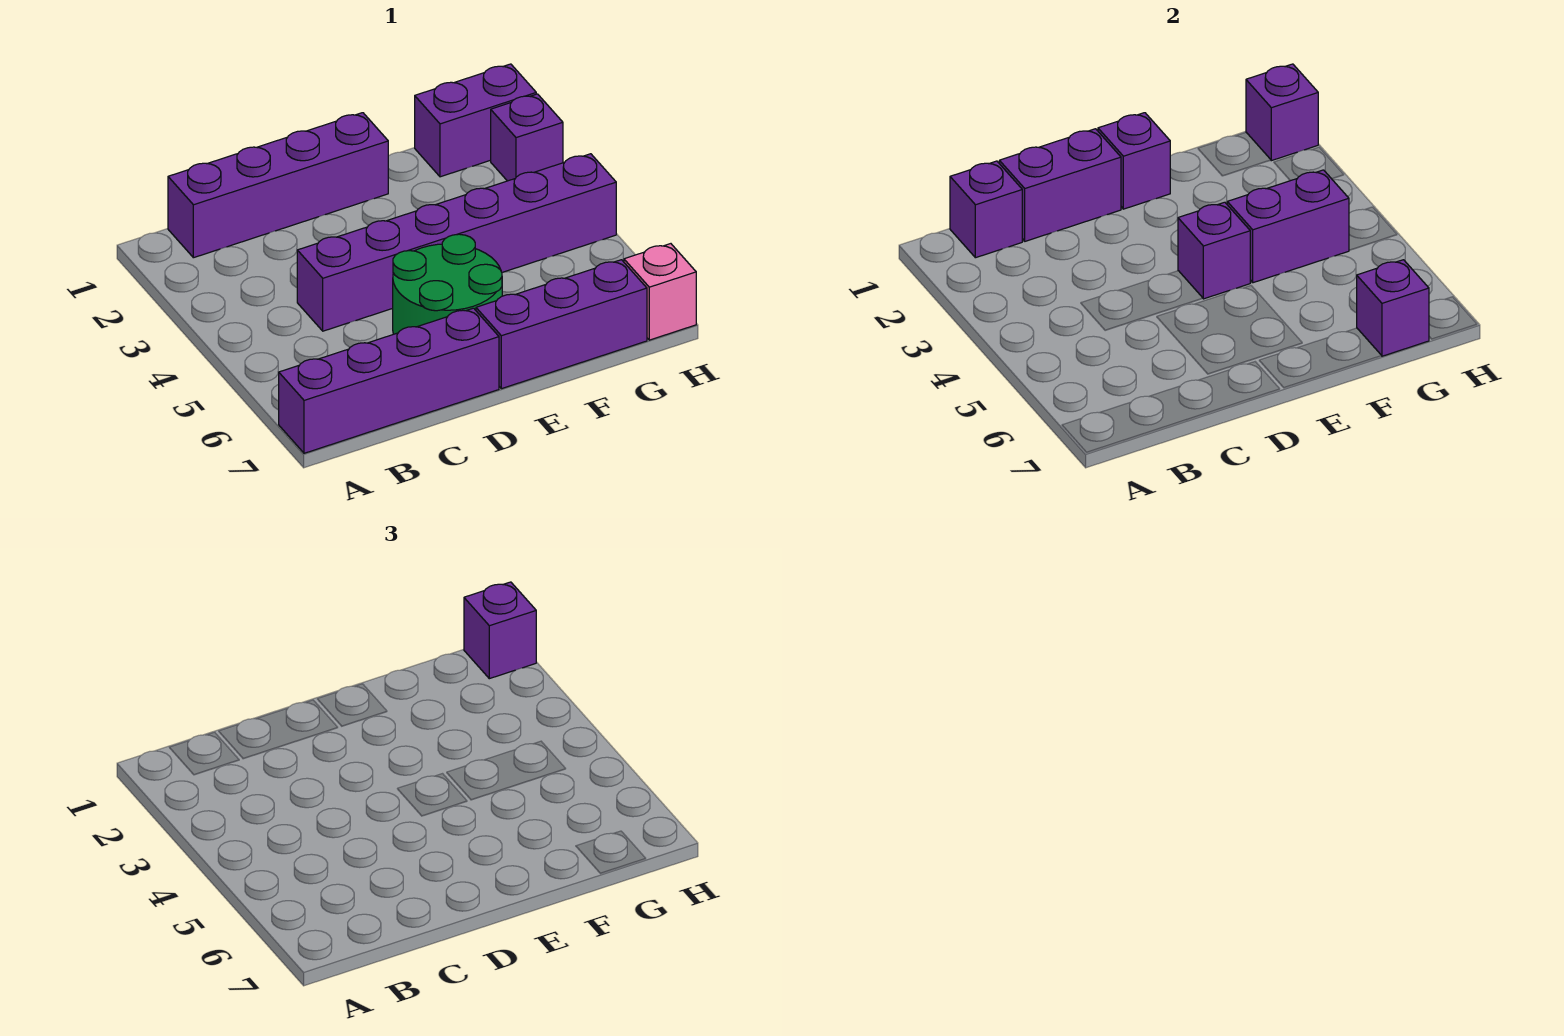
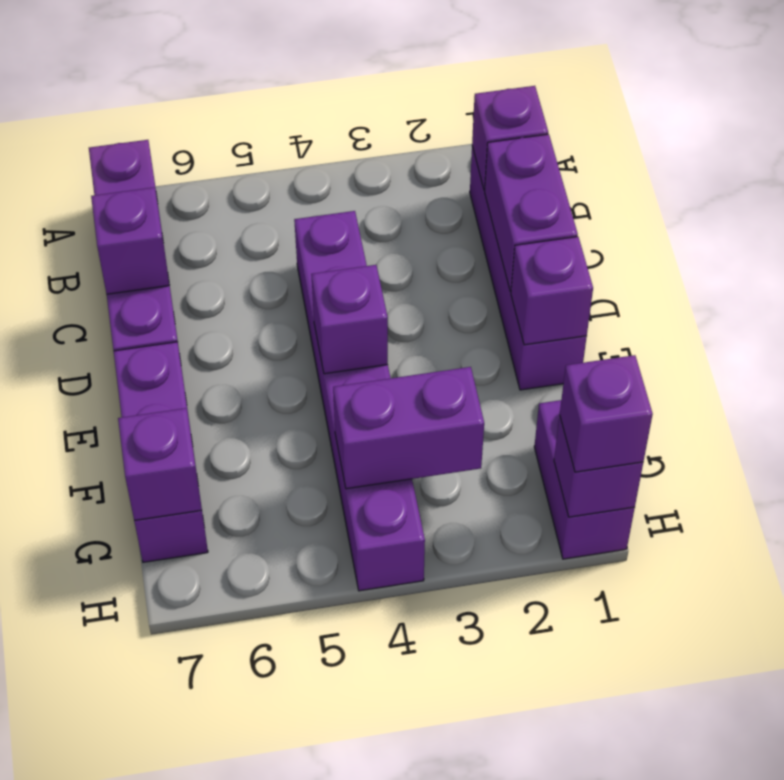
green 2x2 round brick [393,234,502,334] -> none
purple 1x2 brick [1227,170,1349,283] -> purple 1x2 brick turned to [333,367,484,489]
purple 1x1 brick [491,94,563,181] -> purple 1x1 brick moved to [91,187,169,294]
pink 1x1 brick [624,244,696,340] -> none

